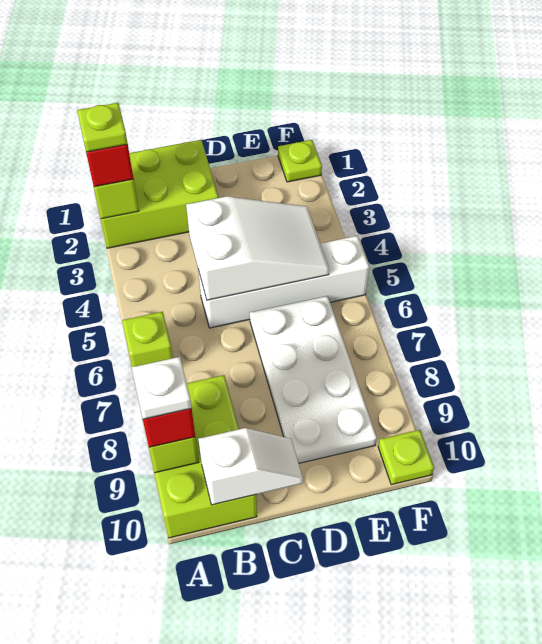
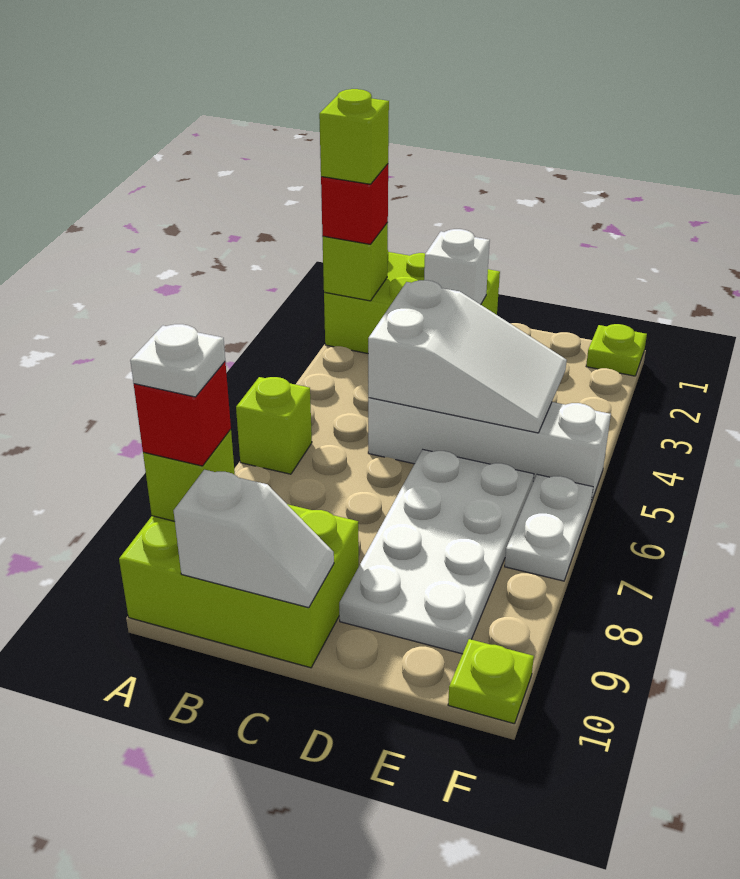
lime 1x1 plate [77,103,128,152] -> lime 1x1 brick [319,89,389,184]
lime 2x3 brick [155,375,257,538] -> lime 2x3 brick turned to [119,504,359,668]
none -> white 1x1 brick [424,229,490,305]
none -> white 1x2 plate [505,475,593,581]

